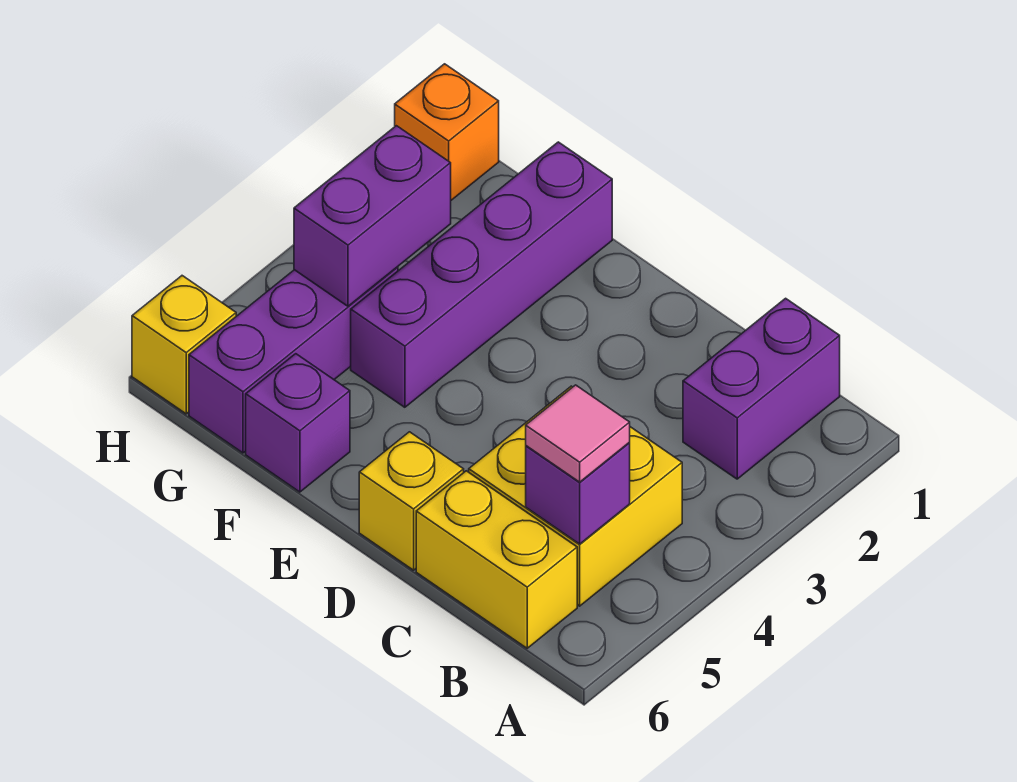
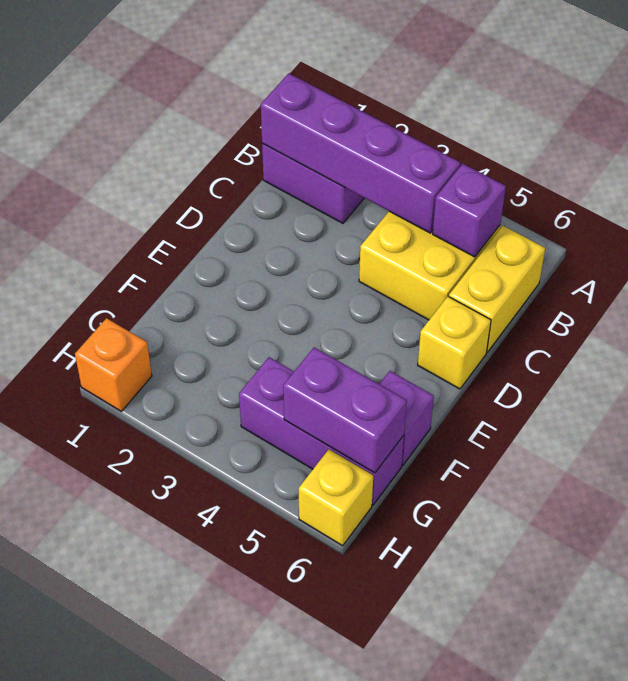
pink 1x1 tile [526,385,630,482] -> none
purple 1x4 brick [351,142,612,407] -> purple 1x4 brick moved to [261,73,460,233]
purple 1x2 brick [294,126,451,306] -> purple 1x2 brick moved to [283,347,407,473]

